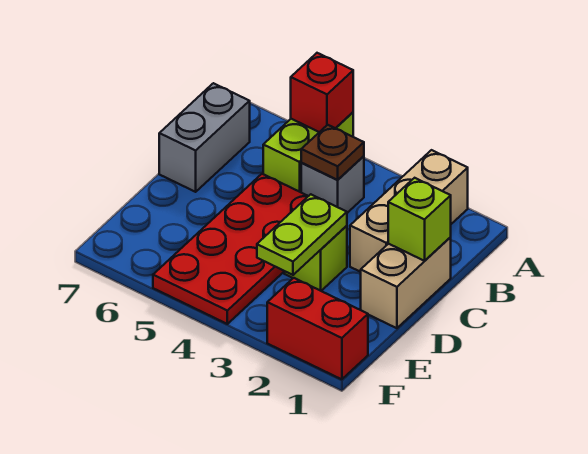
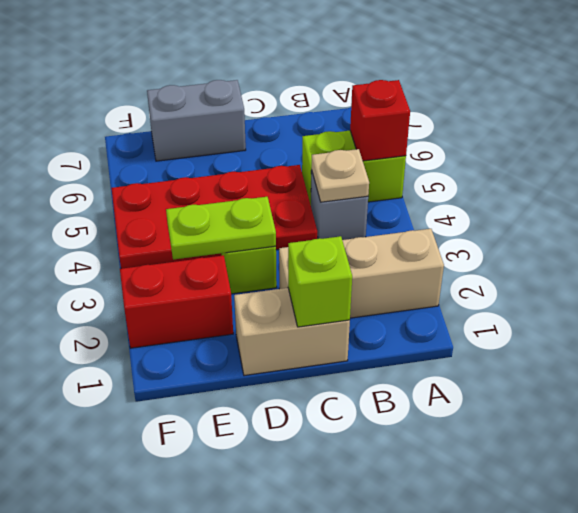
brown 1x1 plate [301,125,364,180] -> tan 1x1 plate [312,149,369,202]
grey 1x2 brick [159,83,250,192] -> grey 1x2 brick moved to [147,80,246,161]
red 1x2 brick [267,278,368,379] -> red 1x2 brick turned to [120,255,233,348]

